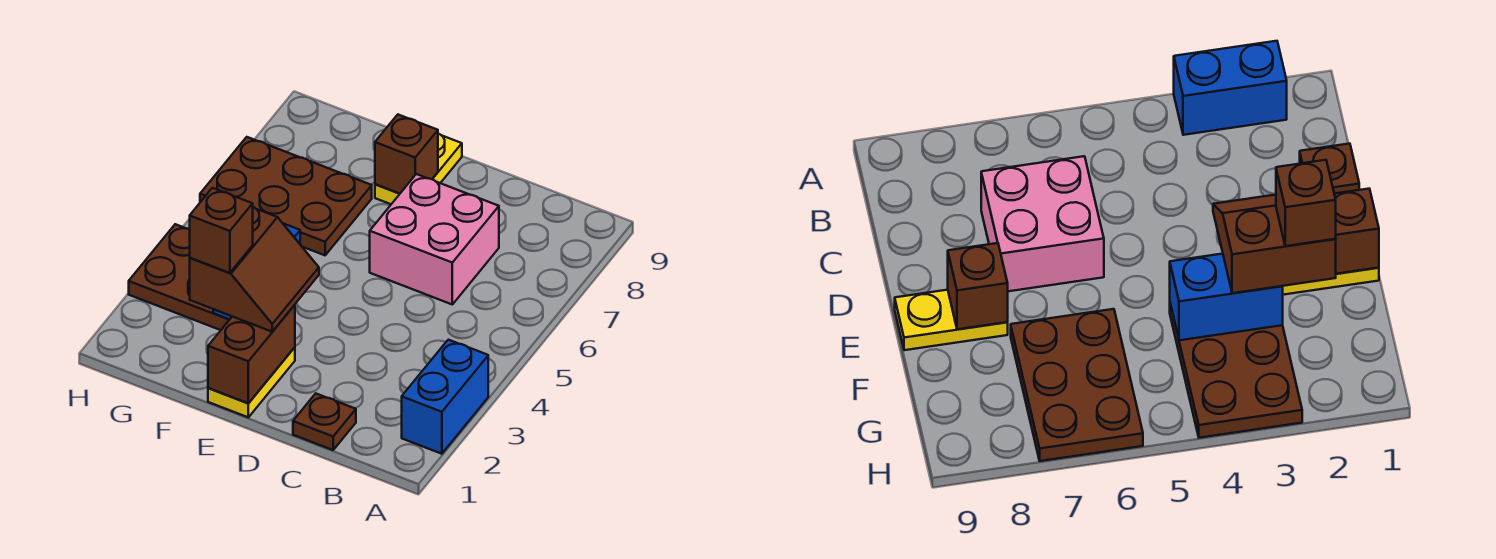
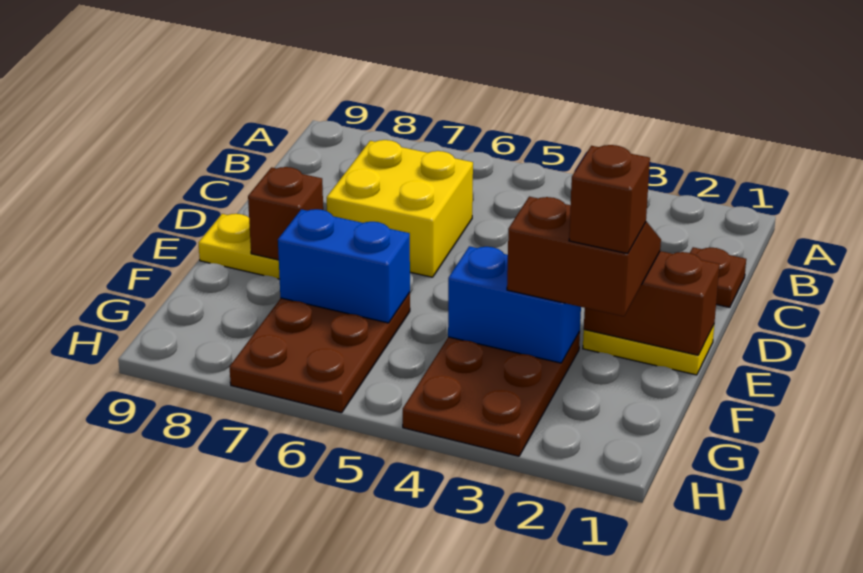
blue 1x2 brick [402,340,488,454] -> blue 1x2 brick moved to [278,209,410,323]
pink 2x2 brick [370,174,499,304] -> yellow 2x2 brick [327,140,473,277]

